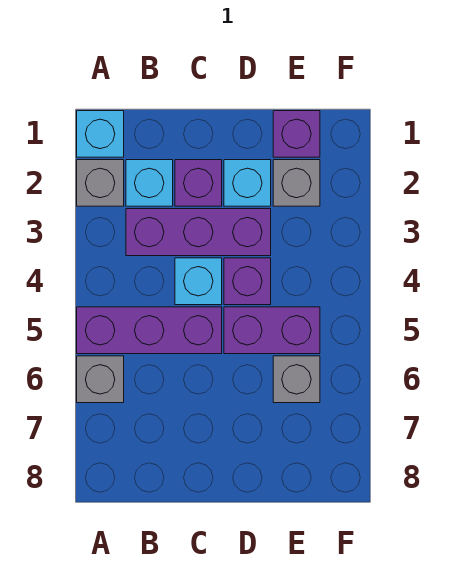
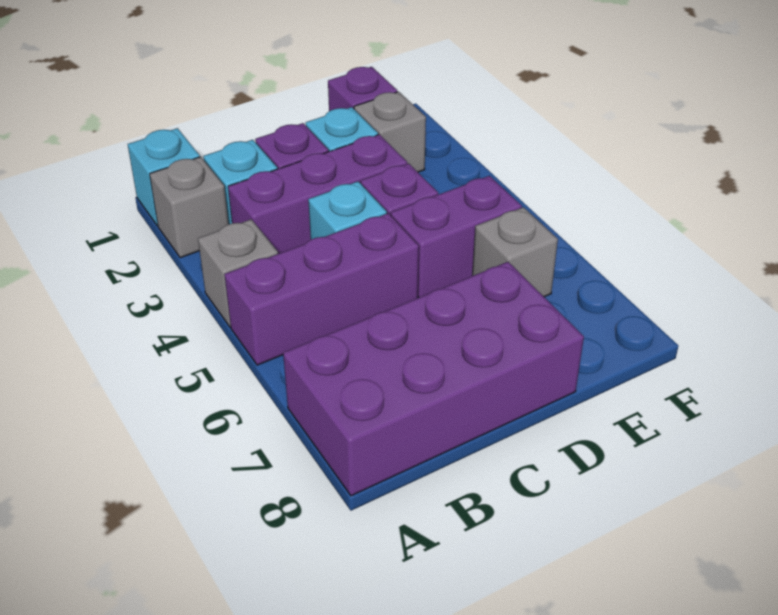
grey 1x1 brick [77,356,124,403] -> grey 1x1 brick moved to [198,219,278,327]
none -> purple 2x4 brick [283,262,584,496]

